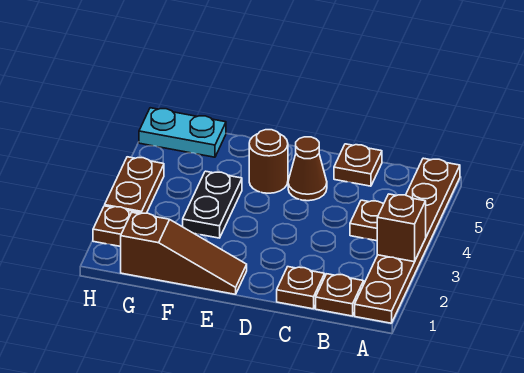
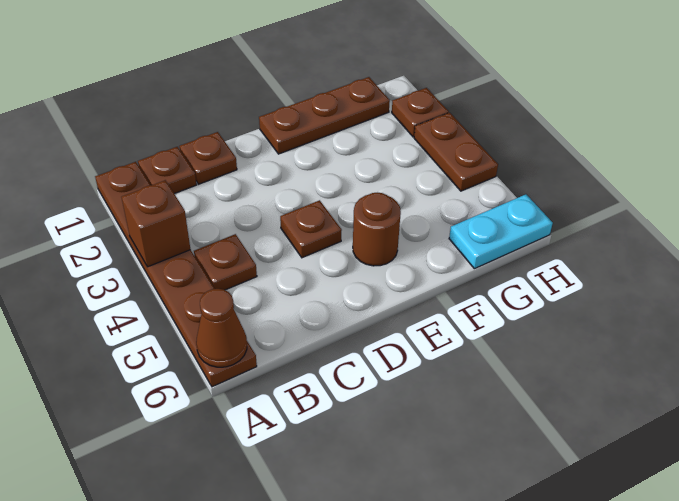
brown 1x1 plate [334,144,382,186] -> brown 1x1 plate moved to [280,200,342,258]
brown 1x1 cone [288,137,327,201] -> brown 1x1 cone moved to [196,289,247,367]
brown 1x3 slope [121,213,247,294] -> brown 1x3 plate [259,77,390,154]
black 1x2 plate [183,171,242,238] -> none

